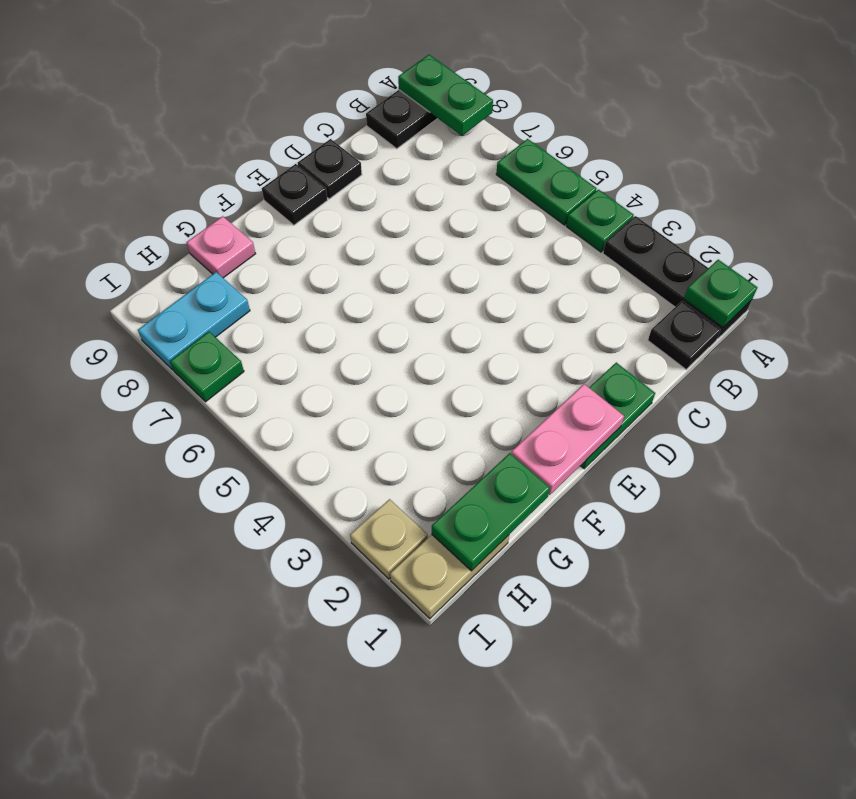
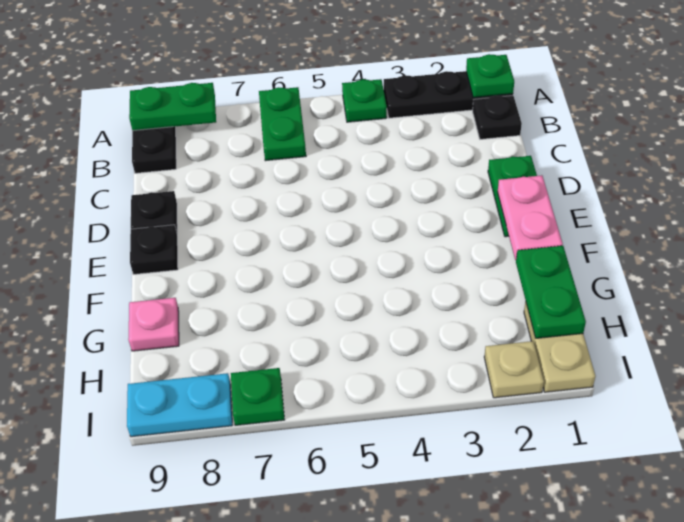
green 1x2 plate [496,139,597,225] -> green 1x2 plate turned to [259,87,306,161]
cyan 1x2 plate [138,272,250,370] -> cyan 1x2 plate turned to [127,373,232,437]

